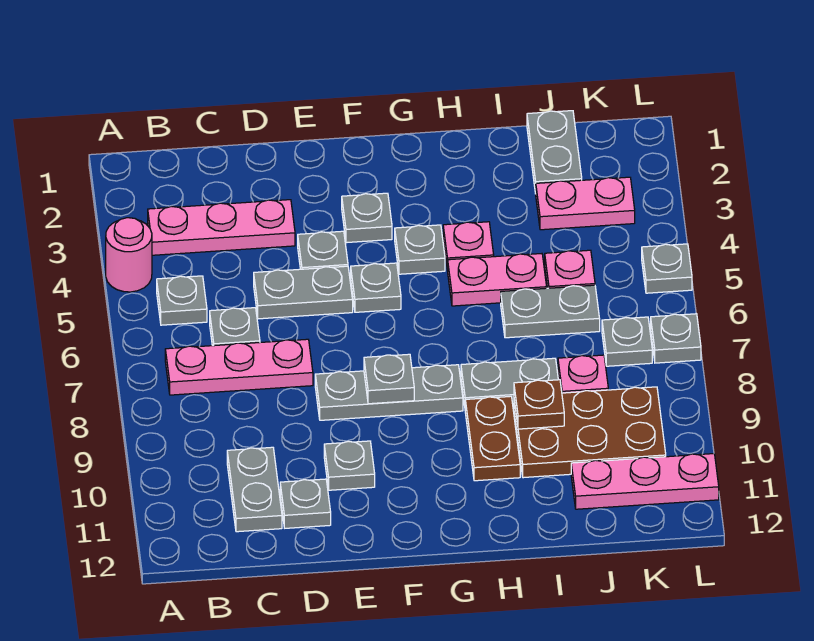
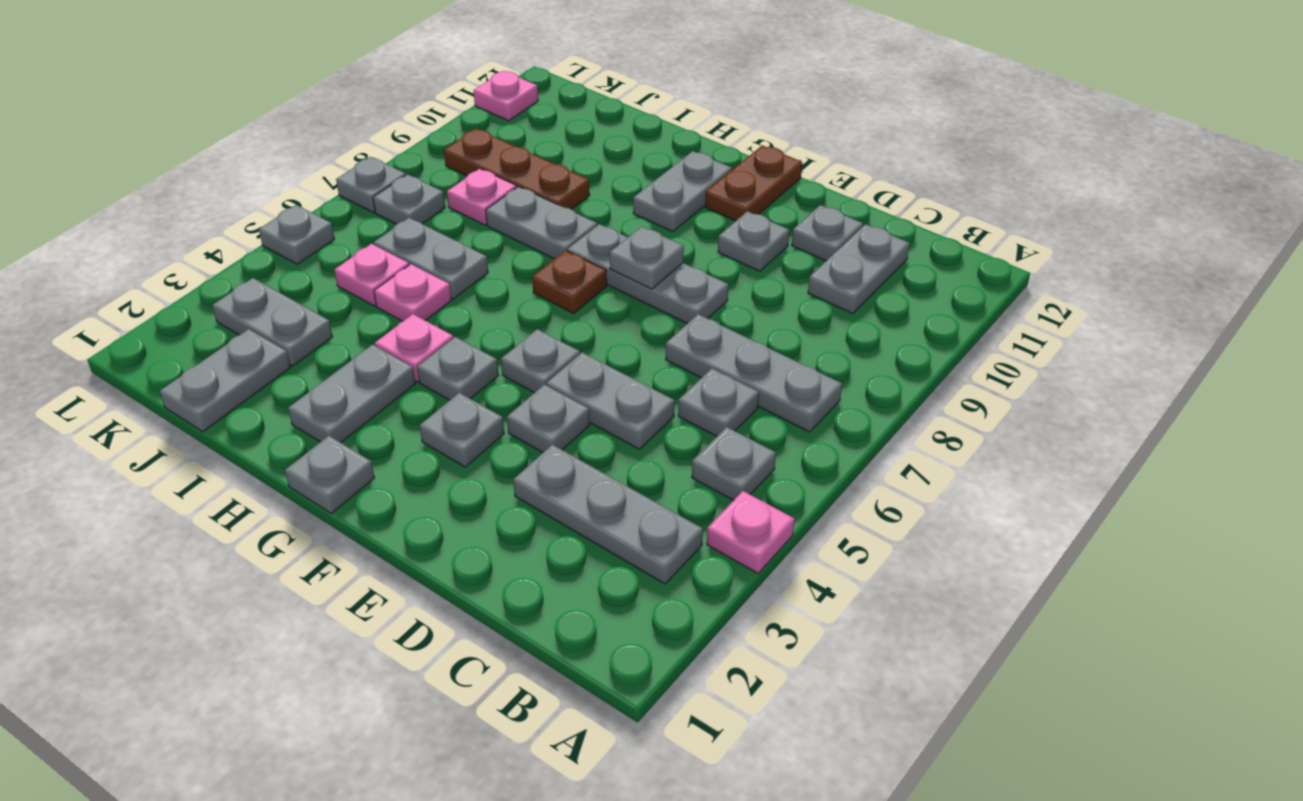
pink 1x1 round brick [106,218,152,292] -> pink 1x1 plate [707,491,794,573]
pink 1x3 plate [148,200,295,255] -> grey 1x3 plate [513,445,703,584]
pink 1x3 plate [165,339,313,395] -> grey 1x3 plate [666,314,842,432]
none -> grey 1x1 plate [285,436,374,513]
none -> grey 1x2 plate [633,151,732,232]
none -> grey 1x2 plate [288,344,415,443]
pink 1x2 plate [448,254,547,306] -> pink 1x1 plate [374,264,452,321]
brown 1x2 plate [465,396,520,481] -> brown 1x2 plate moved to [705,145,802,221]
brown 2x3 plate [514,387,666,478] -> brown 1x3 plate [444,129,590,209]
brown 1x1 plate [514,380,564,429] -> brown 1x1 plate moved to [532,250,607,313]
pink 1x2 plate [536,177,635,230] -> grey 1x2 plate [212,278,333,366]
pink 1x3 plate [571,454,719,509] -> pink 1x1 plate [473,71,538,121]

